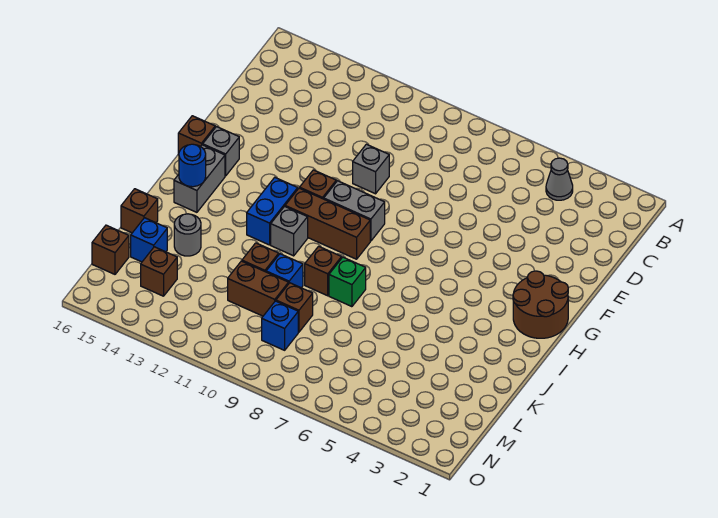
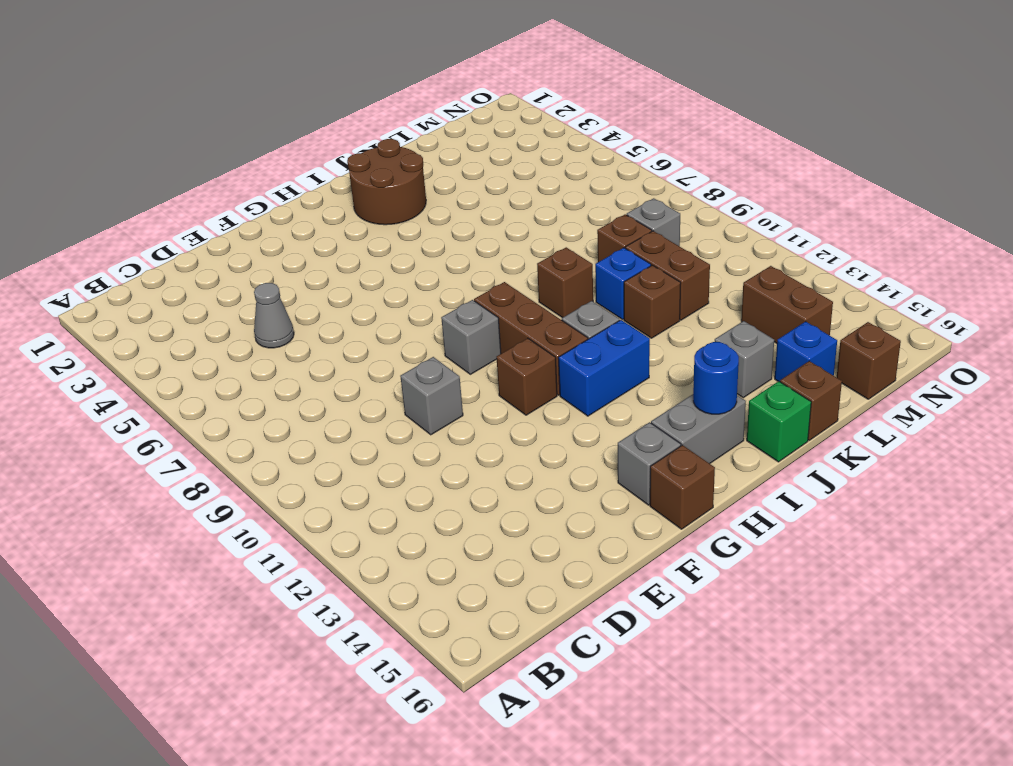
grey 1x1 cone [546,158,573,200] -> grey 1x1 cone moved to [254,283,294,348]
brown 2x2 round brick [513,271,568,338] -> brown 2x2 round brick moved to [347,139,426,225]
grey 1x2 brick [324,181,385,241] -> grey 1x1 brick [441,300,501,374]
green 1x1 brick [329,257,366,307] -> green 1x1 brick moved to [747,381,811,462]
grey 1x1 round brick [174,214,201,256] -> grey 1x1 brick [715,321,774,398]
blue 1x1 brick [262,301,298,350] -> grey 1x1 brick [627,198,680,246]
brown 1x1 brick [141,247,177,296] -> brown 1x2 brick [741,266,833,343]

